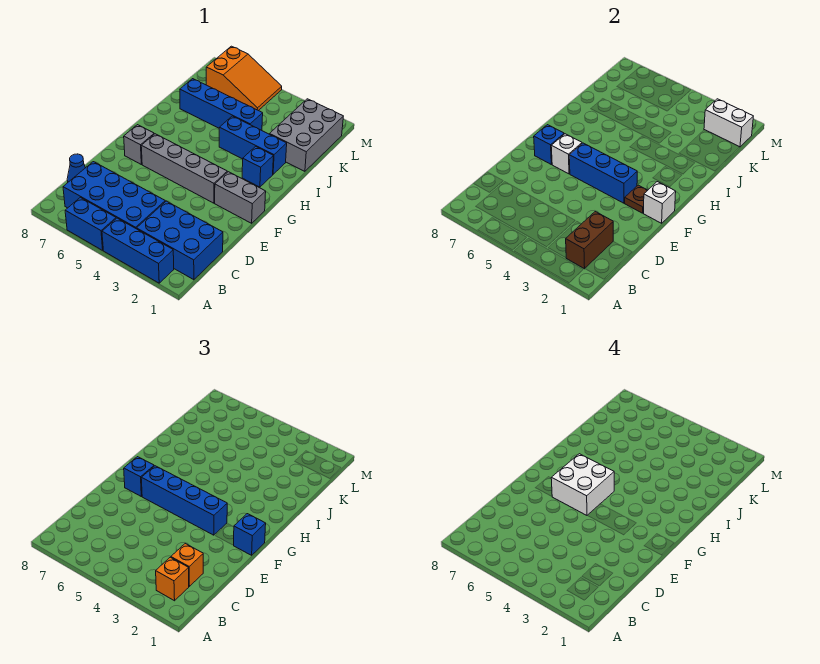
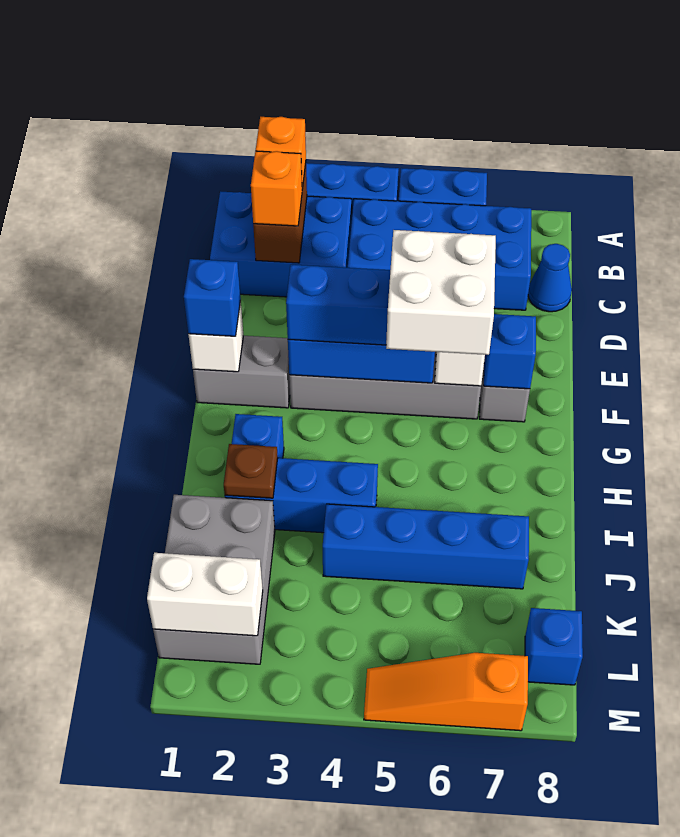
brown 1x1 plate [625,185,648,213] -> brown 1x1 plate moved to [224,444,278,498]
blue 1x1 brick [124,457,154,496] -> blue 1x1 brick moved to [525,608,583,685]
orange 2x3 slope [206,46,282,111] -> orange 1x3 slope [364,653,528,731]

